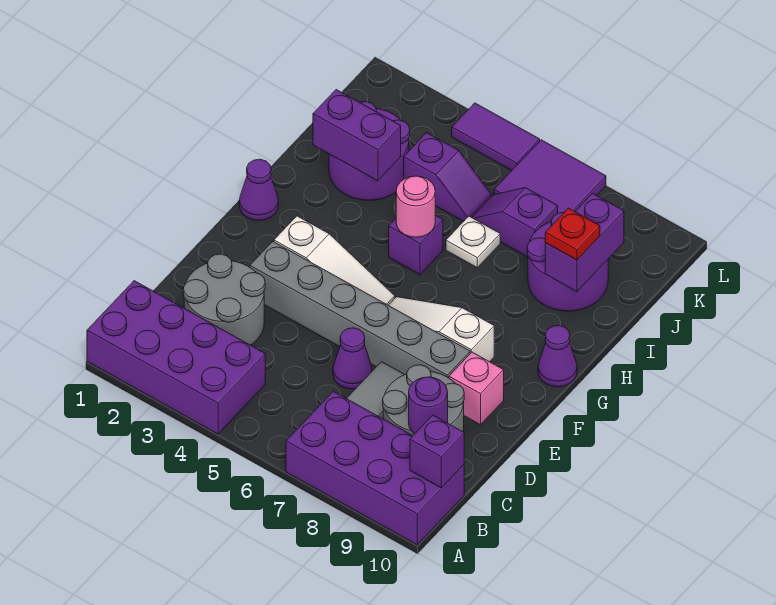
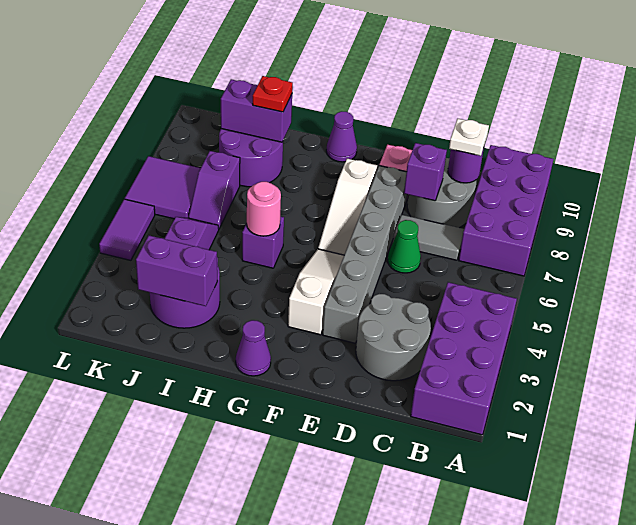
purple 1x1 brick [410,415,464,488] -> purple 1x1 brick moved to [404,143,447,201]
purple 1x1 cone [333,328,372,389] -> green 1x1 cone [388,220,421,273]
purple 1x2 brick [313,90,401,181] -> purple 1x2 brick turned to [136,236,217,306]
white 1x1 plate [446,216,500,268] -> white 1x1 plate moved to [449,119,489,156]

